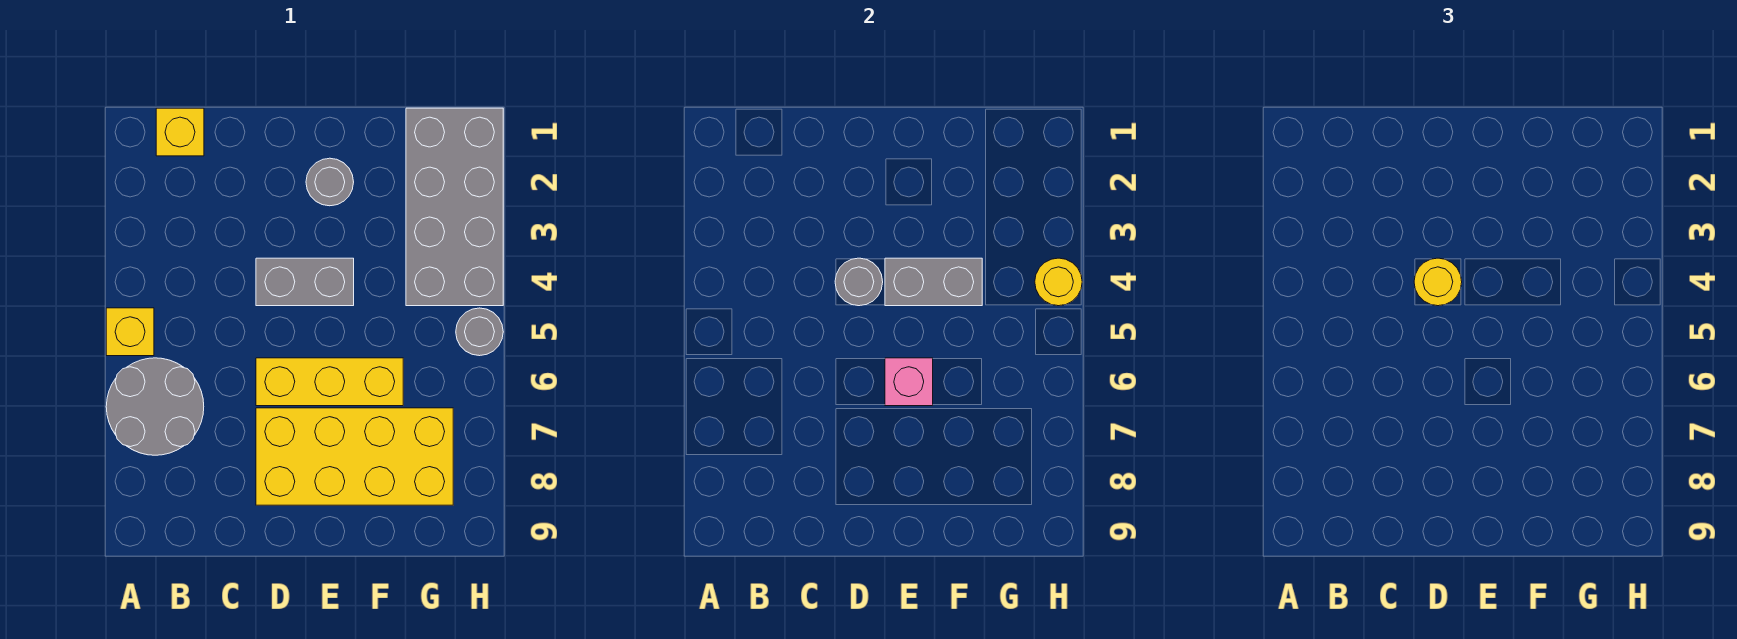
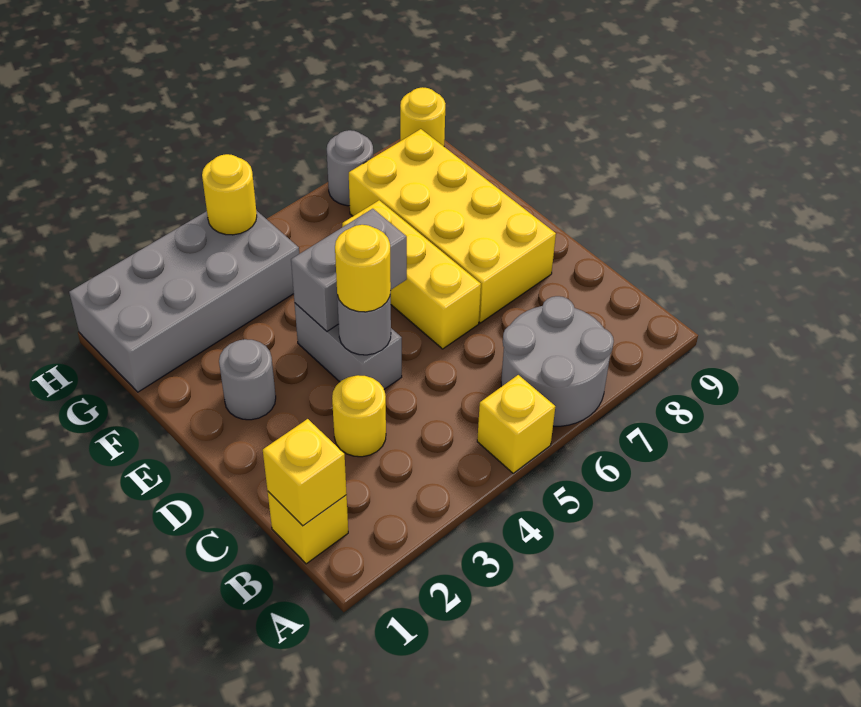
none -> yellow 1x1 brick [263,419,347,526]
none -> yellow 1x1 round brick [332,375,386,457]
grey 1x2 brick [885,258,982,306] -> grey 1x2 brick turned to [291,209,407,331]
pink 1x1 brick [885,358,933,406] -> none
grey 1x1 round brick [456,308,503,356] -> grey 1x1 round brick moved to [327,130,373,206]
none -> yellow 1x1 round brick [400,87,446,146]

